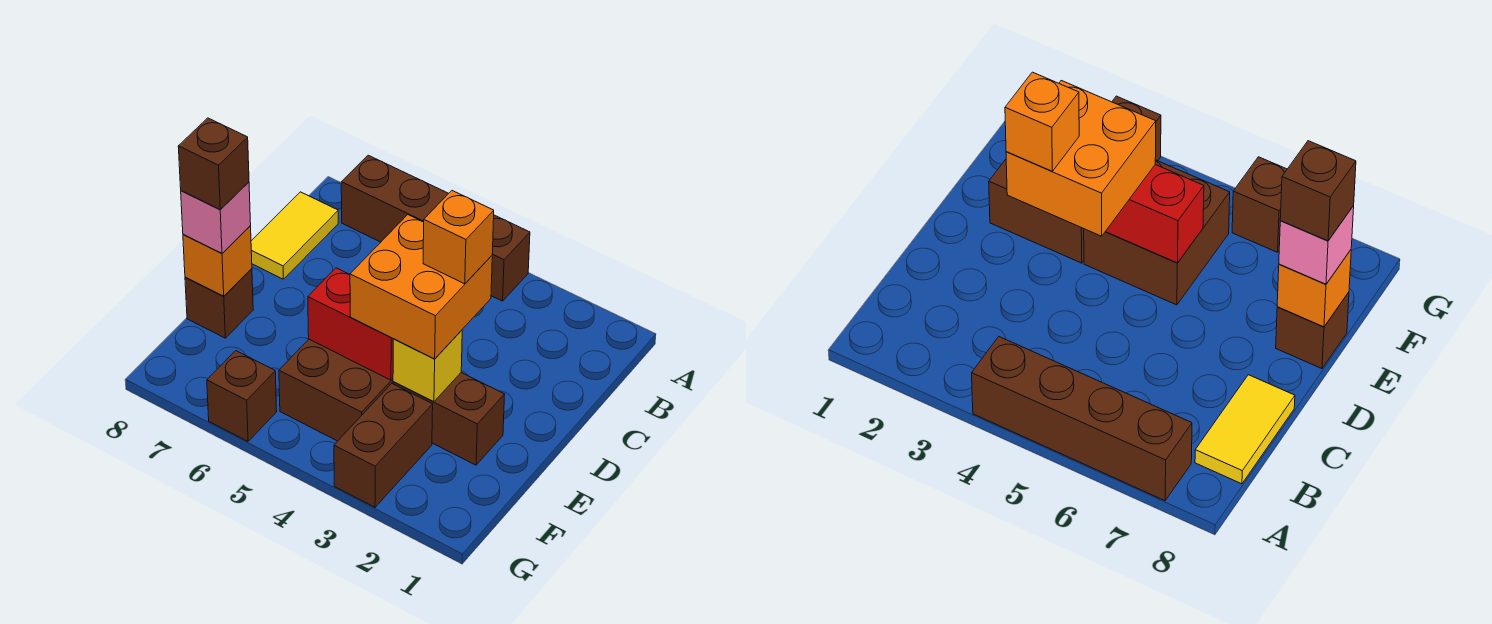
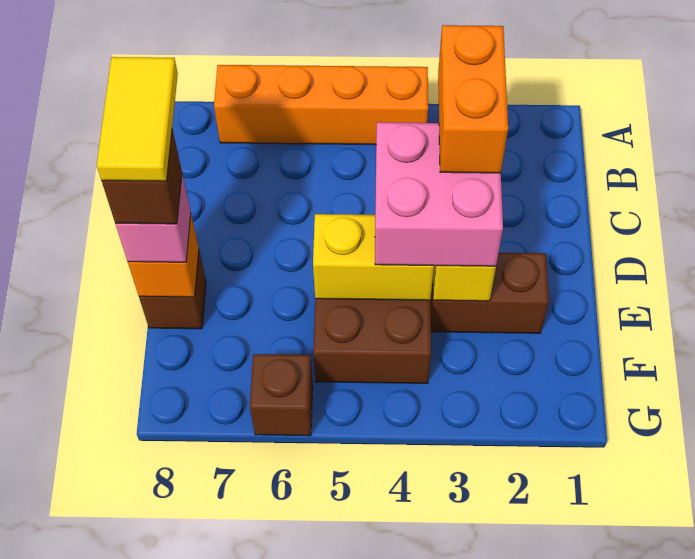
brown 1x4 brick [341,155,530,301] -> orange 1x4 brick [214,65,428,145]
yellow 1x2 tile [251,192,338,279] -> yellow 1x2 tile moved to [97,57,178,181]
orange 2x2 brick [350,215,492,359] -> pink 2x2 brick [375,122,503,266]
orange 1x1 brick [423,191,494,284] -> orange 1x2 brick [438,25,508,173]
red 1x2 brick [308,268,393,380] -> yellow 1x2 brick [313,214,434,300]
brown 1x2 brick [334,384,433,507] -> none

